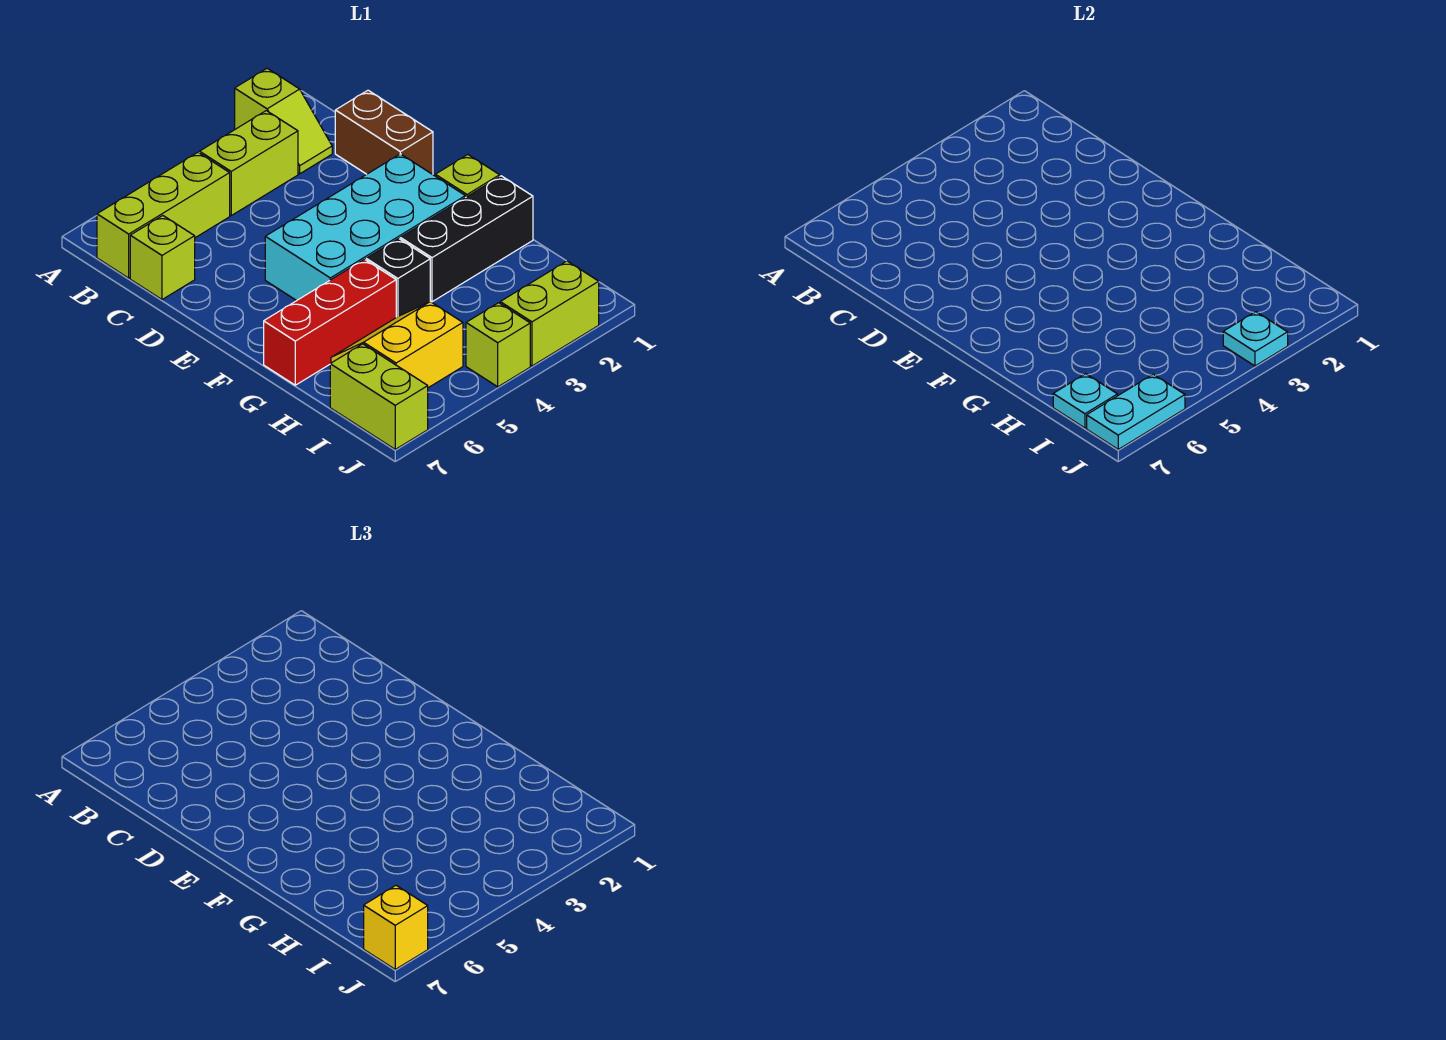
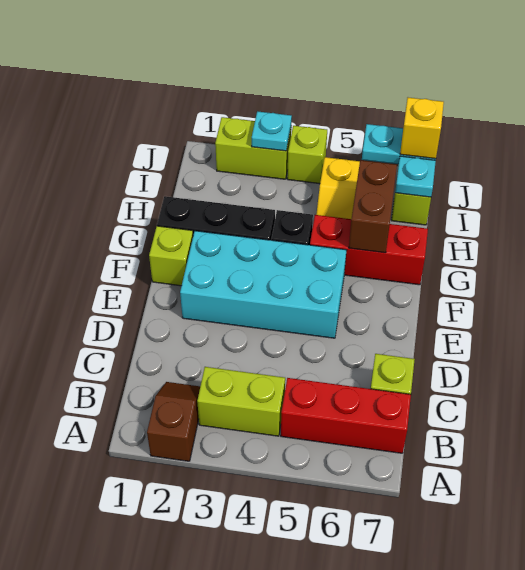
lime 1x2 slope [235,68,332,174] -> brown 1x2 slope [147,382,200,461]
lime 1x3 brick [97,152,230,278] -> red 1x3 brick [281,378,411,453]
brown 1x2 brick [335,90,433,174] -> brown 1x2 brick moved to [349,160,397,253]

